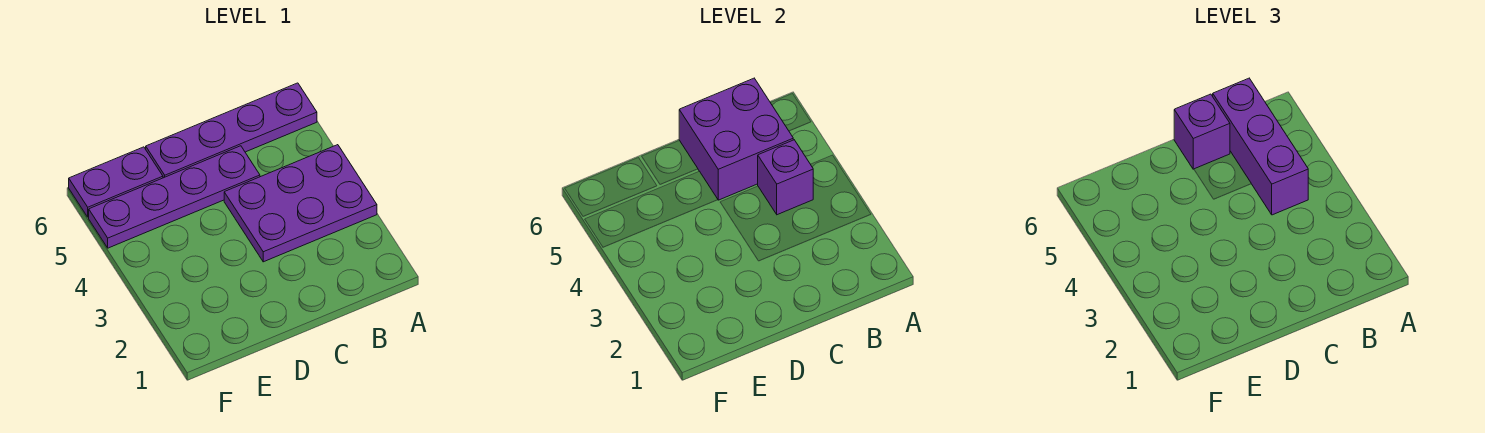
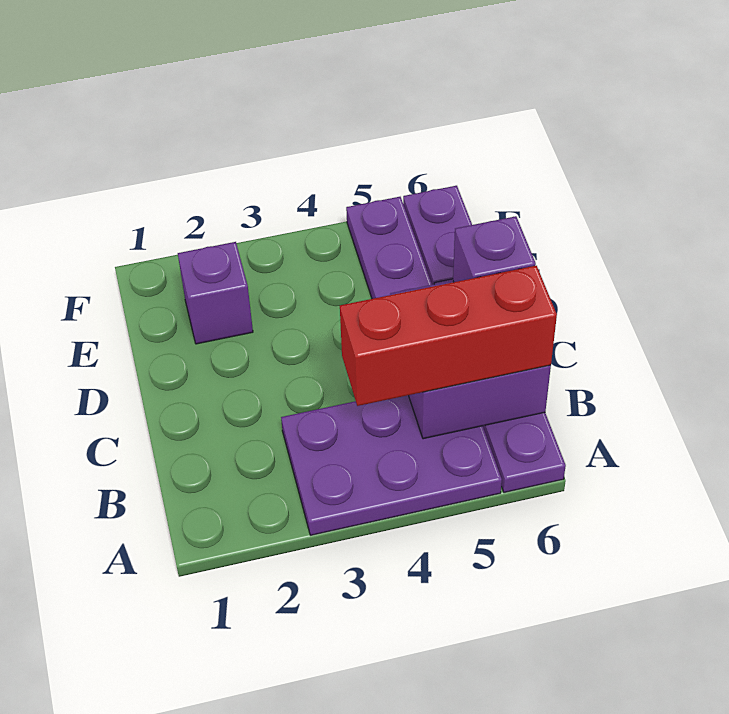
purple 2x3 plate [224,145,377,262] -> purple 2x3 plate turned to [281,395,502,535]
purple 1x1 brick [758,140,813,215] -> purple 1x1 brick moved to [178,242,253,344]
purple 1x3 brick [1213,78,1308,215] -> red 1x3 brick [340,266,557,406]

